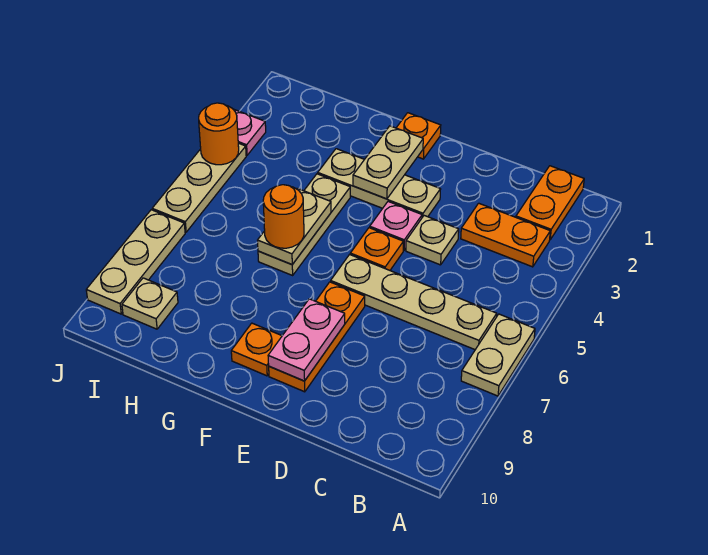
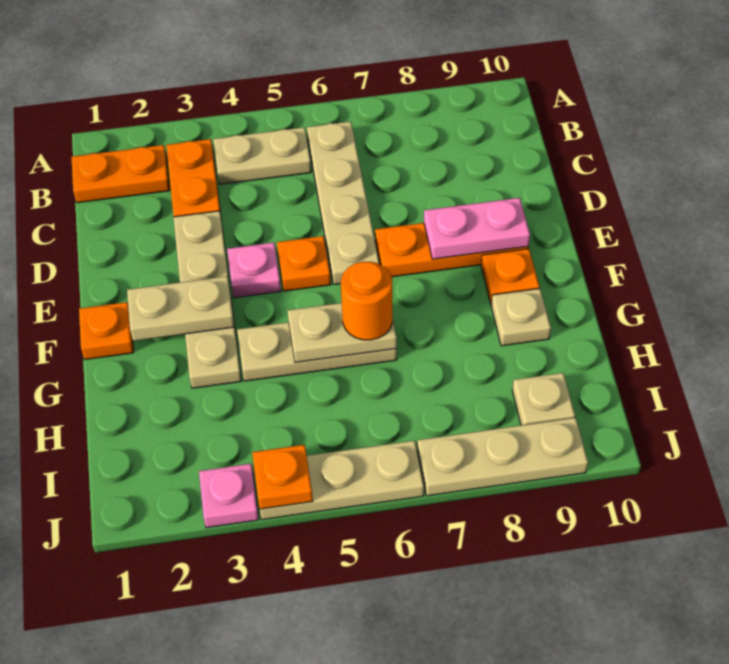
tan 1x2 plate [461,314,535,396] -> tan 1x2 plate moved to [213,127,311,184]
tan 1x1 plate [406,216,459,265] -> tan 1x1 plate moved to [491,288,551,346]
tan 1x3 plate [318,149,441,217] -> tan 1x4 plate [174,211,241,388]
orange 1x1 round brick [199,103,239,165] -> orange 1x1 plate [252,445,313,509]

